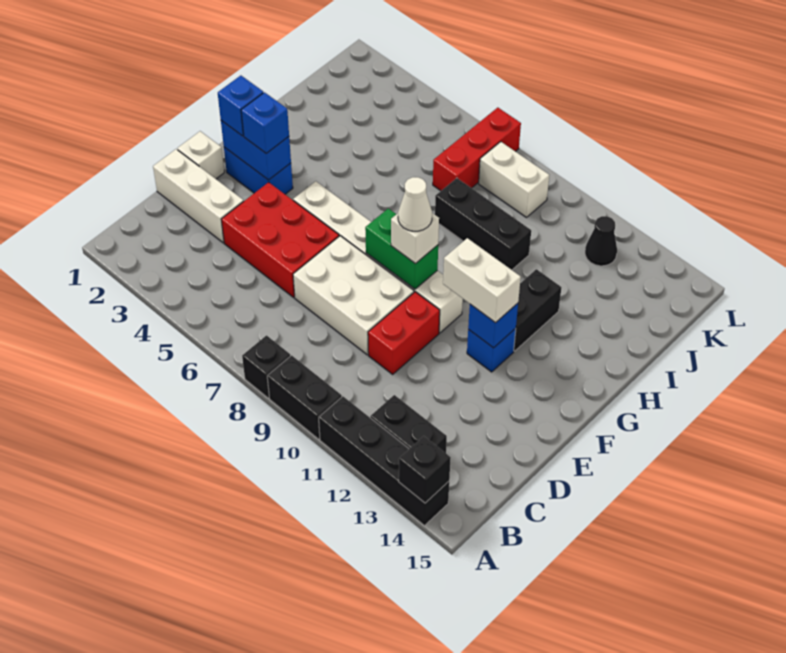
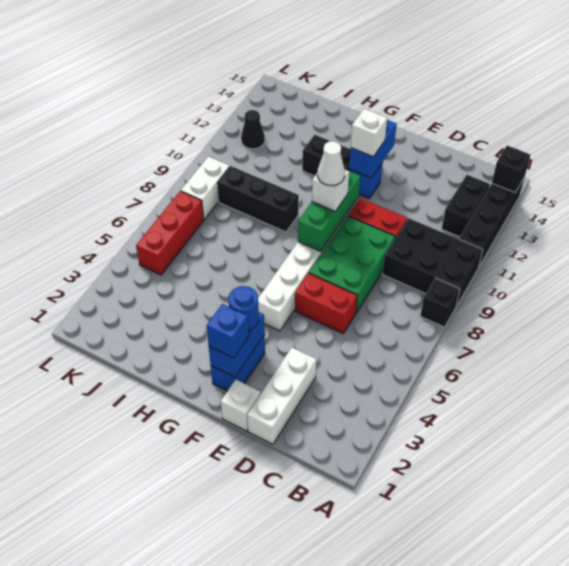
black 1x2 brick [267,355,342,439] -> black 2x3 brick [383,218,483,306]
red 2x3 brick [221,182,339,297] -> red 1x2 brick [295,273,357,333]
white 2x3 brick [293,236,414,355] -> green 2x3 brick [309,216,395,313]
blue 1x1 brick [241,92,289,153] -> blue 1x1 round brick [229,286,259,330]
green 1x2 brick [365,208,438,289] -> green 1x3 brick [298,170,360,252]
white 1x2 brick [443,238,521,323] -> white 1x1 brick [351,109,387,157]
blue 1x1 brick [468,303,518,348] -> blue 1x2 brick [349,120,397,178]
black 1x3 brick [435,178,531,270] -> black 1x3 brick turned to [218,166,299,232]
red 1x3 brick [433,108,521,191] -> red 1x3 brick turned to [136,191,204,275]

